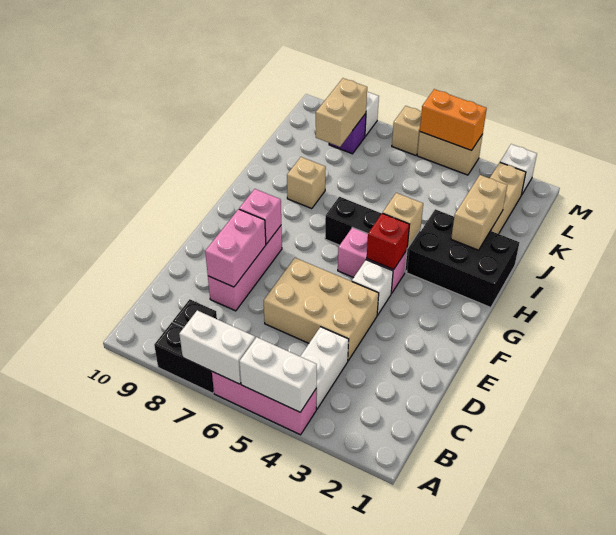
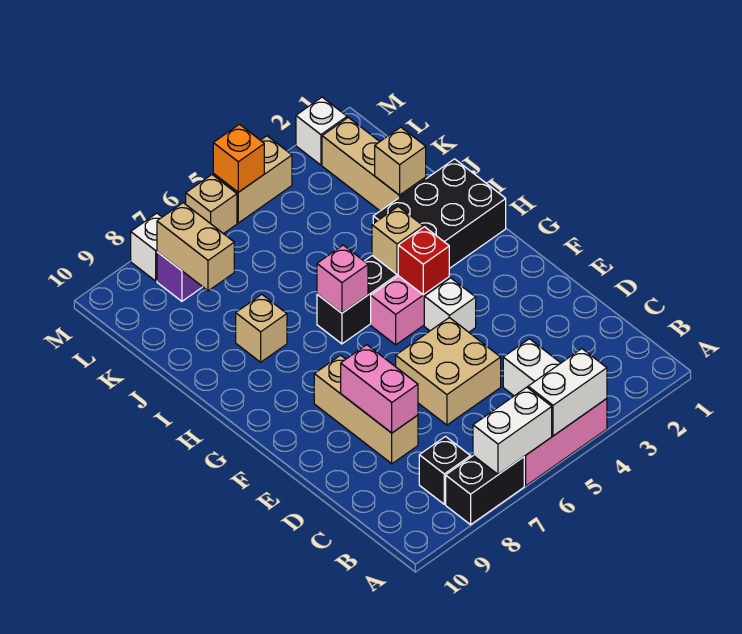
tan 2x3 brick [264,258,379,361] -> tan 2x2 brick [396,317,501,425]
pink 1x3 brick [208,226,282,311] -> tan 1x3 brick [314,355,418,464]
pink 1x1 brick [239,189,281,244] -> pink 1x1 brick moved to [317,245,368,313]
tan 1x2 brick [451,175,507,250] -> tan 1x1 brick [375,127,426,195]
orange 1x2 brick [420,89,487,151] -> orange 1x1 brick [213,124,264,192]

